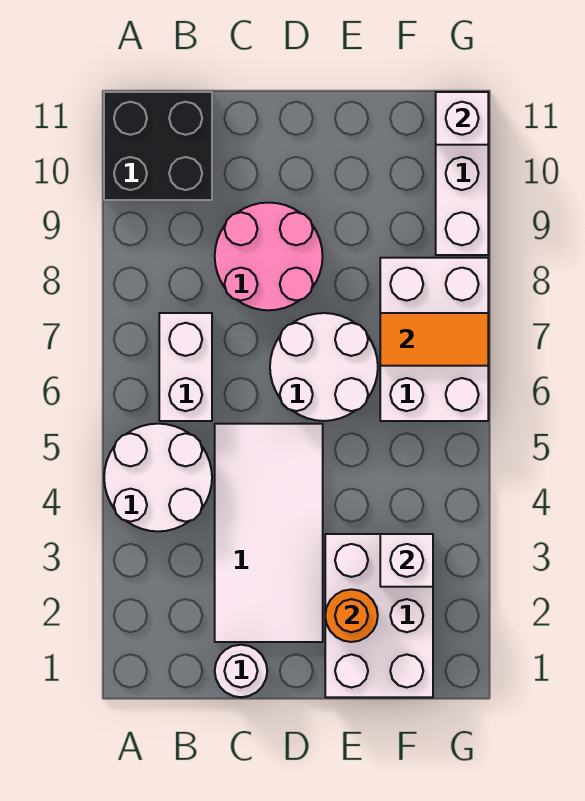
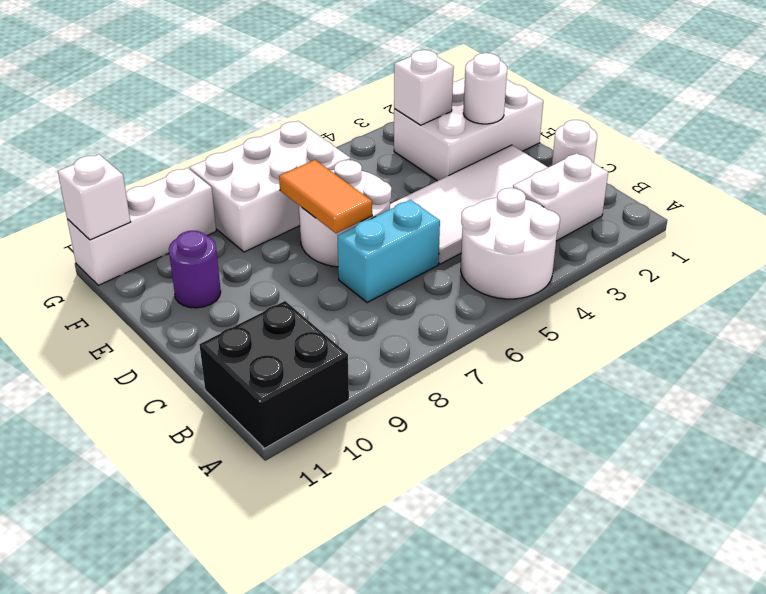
white 1x2 brick [159,313,212,421] -> white 1x2 brick moved to [513,153,608,241]
none -> cyan 1x2 brick [337,200,440,303]
pink 2x2 round brick [215,203,323,310] -> none
orange 1x1 round brick [325,589,378,642] -> white 1x1 round brick [463,53,507,124]
none -> purple 1x1 round brick [169,231,221,308]
orange 1x2 tile [380,313,488,366] -> orange 1x2 tile moved to [279,160,372,233]

